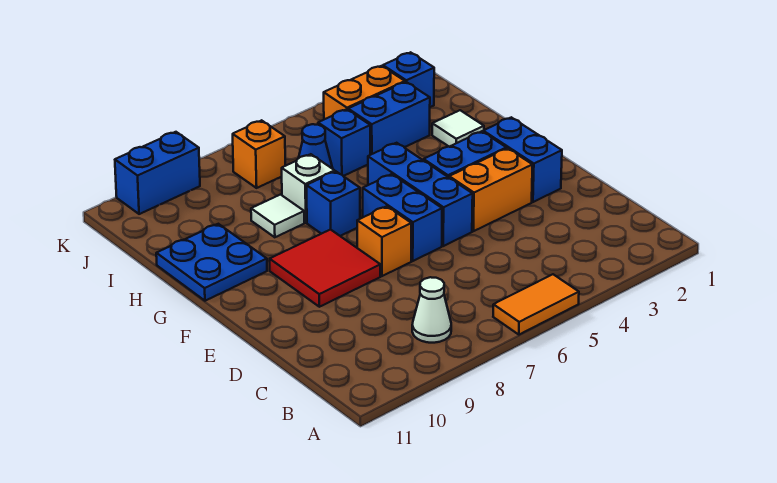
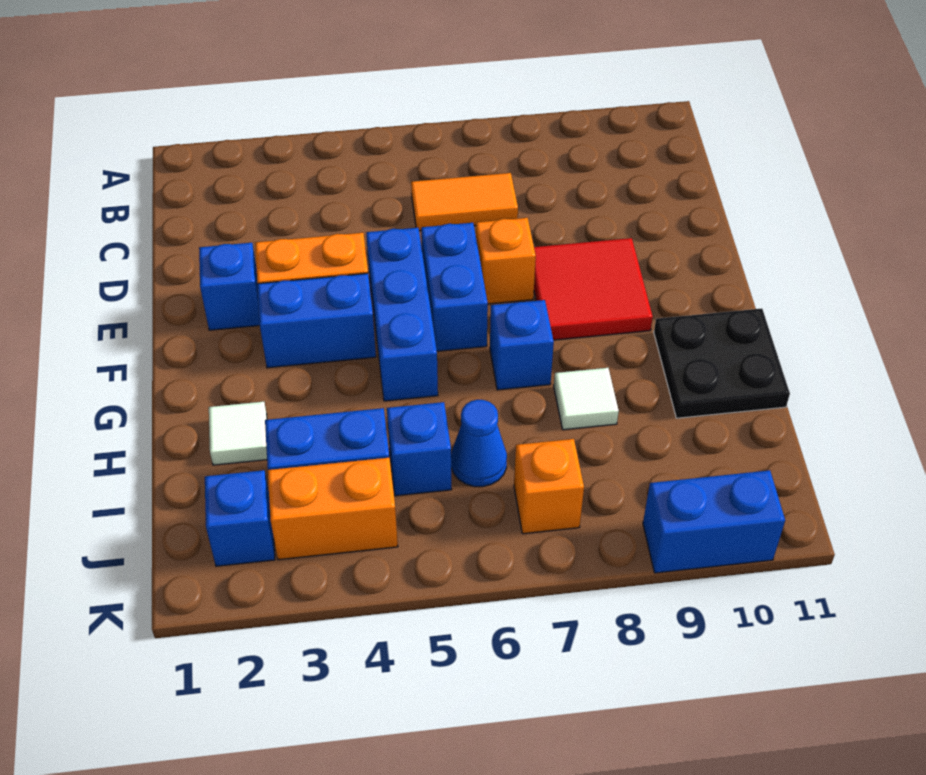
orange 1x2 tile [493,274,579,335] -> orange 1x2 tile moved to [411,173,518,231]
white 1x1 cone [412,277,451,343] -> none
blue 1x2 brick [483,117,562,202] -> blue 1x1 brick [199,243,260,330]
blue 2x2 plate [156,224,267,301] -> black 2x2 plate [654,308,790,418]
white 1x1 brick [282,154,335,223] -> none

